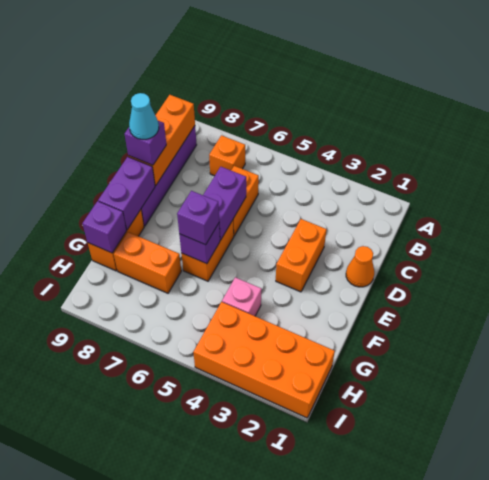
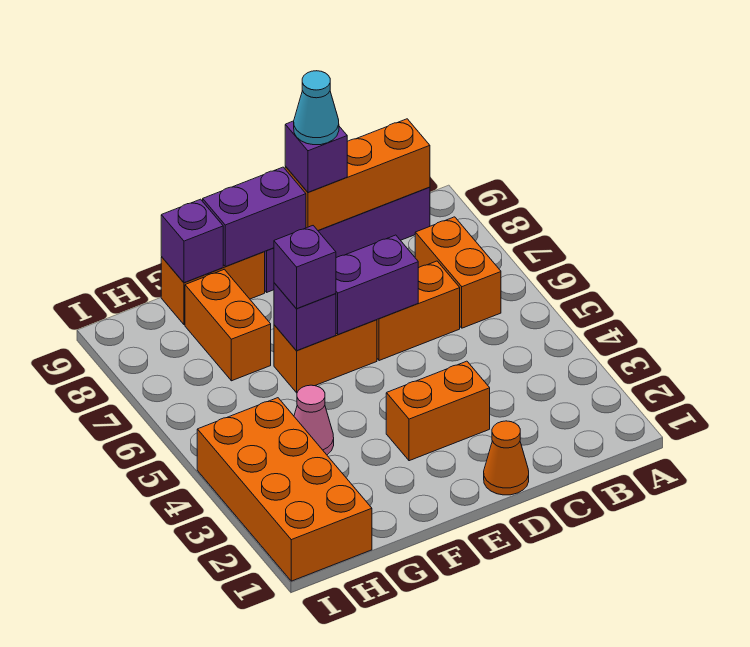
orange 1x1 brick [209,135,245,176] -> orange 1x2 brick [415,217,501,328]
pink 1x1 brick [222,277,262,316] -> pink 1x1 cone [294,385,334,455]

